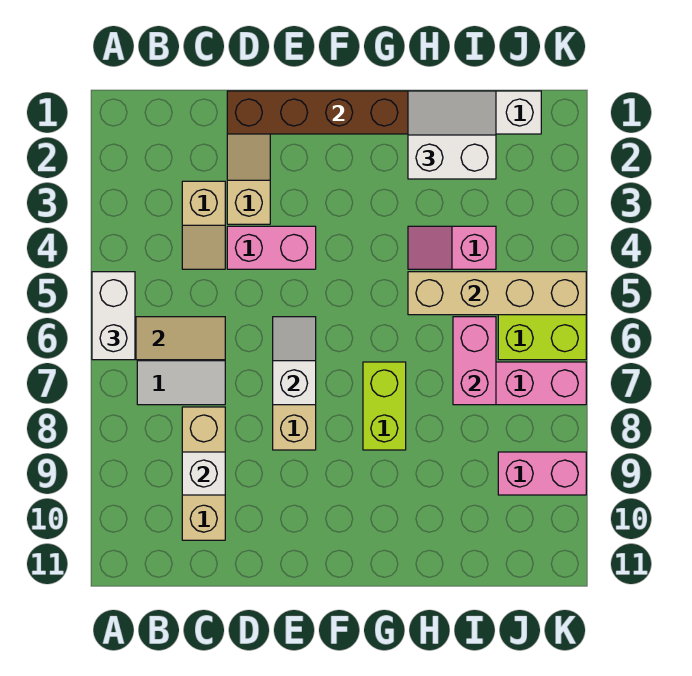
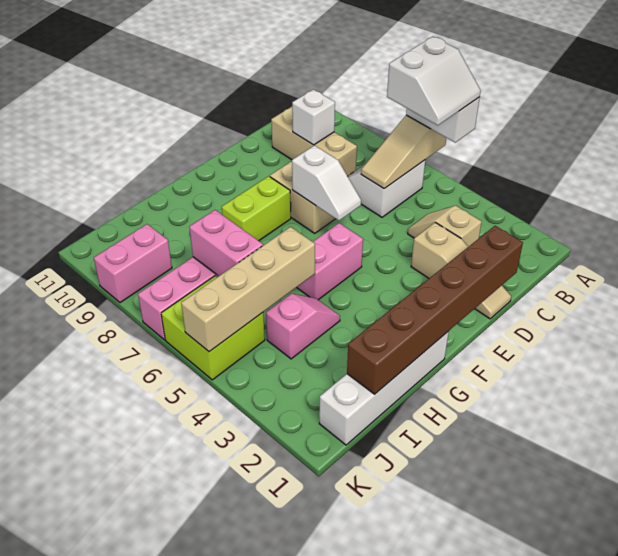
pink 1x2 brick [227,226,316,269] -> pink 1x2 brick moved to [297,223,363,300]
lime 1x2 brick [363,362,406,450] -> lime 1x2 brick turned to [222,176,291,241]
white 2x2 slope [408,91,496,179] -> white 2x2 slope moved to [387,36,481,126]

